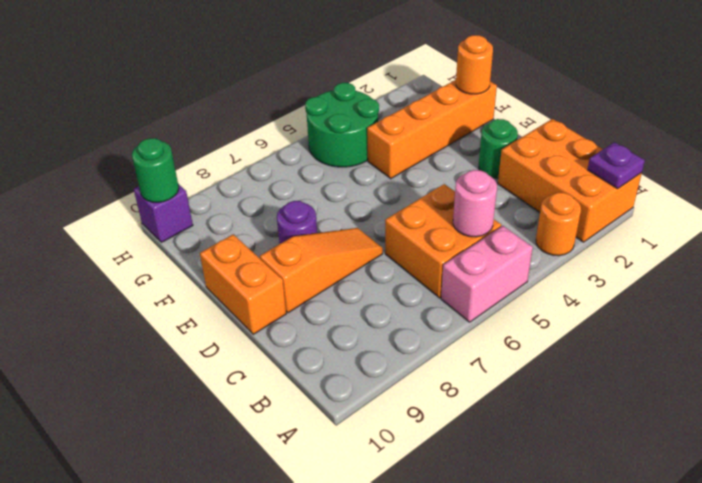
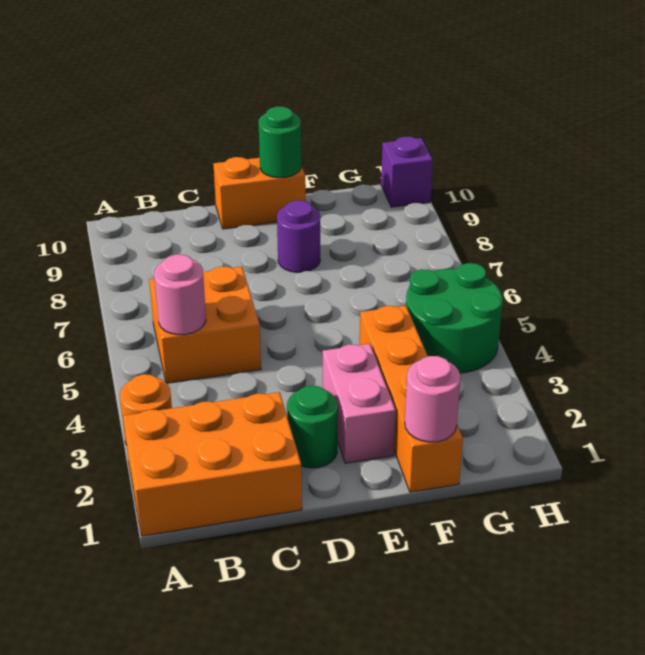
purple 1x1 plate [587,142,645,189] -> none
pink 1x2 brick [441,226,533,322] -> pink 1x2 brick moved to [323,344,396,463]
orange 1x3 slope [260,228,383,313] -> none
orange 1x1 round brick [456,35,493,94] -> pink 1x1 round brick [405,356,460,442]
green 1x1 round brick [132,138,179,202] -> green 1x1 round brick moved to [258,106,301,178]

